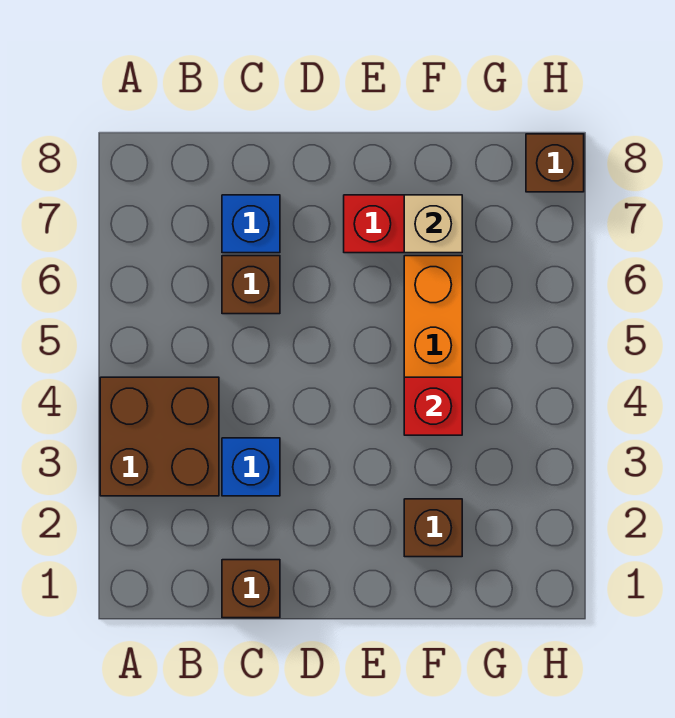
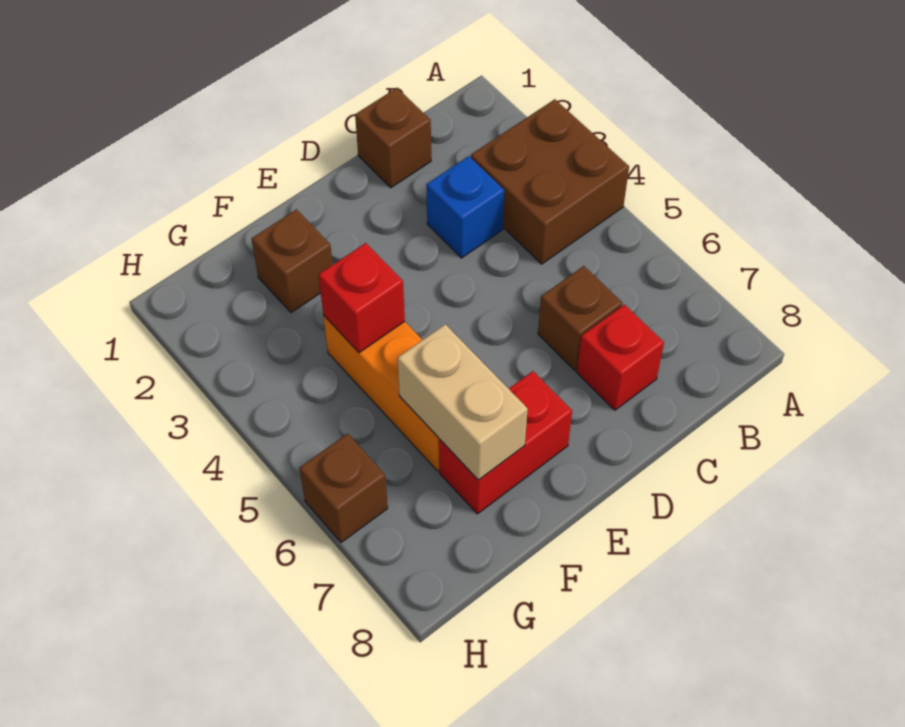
blue 1x1 brick [222,195,280,253] -> red 1x1 brick [577,305,664,410]
tan 1x1 brick [404,195,462,253] -> tan 1x2 brick [398,324,528,480]
brown 1x1 brick [526,134,584,192] -> brown 1x1 brick moved to [300,433,388,543]

